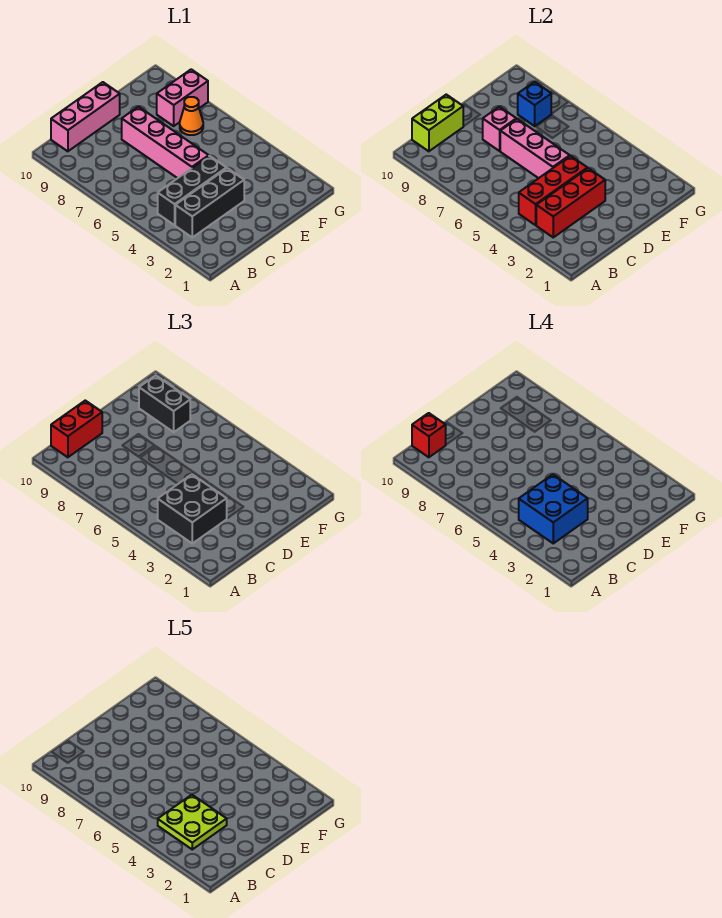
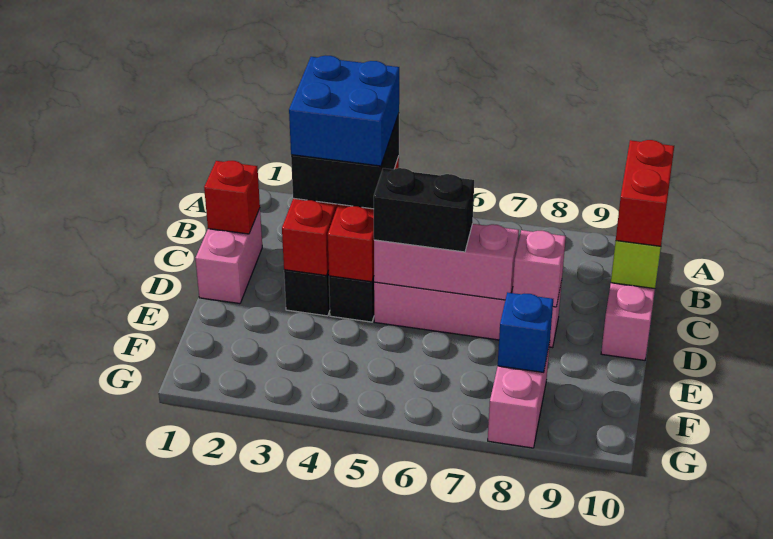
lime 2x2 plate [158,795,227,849] -> none
red 1x1 brick [412,413,446,457] -> red 1x1 brick moved to [204,161,260,234]
none -> pink 1x2 brick [195,209,262,304]
orange 1x1 cone [180,97,203,135] -> none
black 1x2 brick [139,376,190,432] -> black 1x2 brick moved to [374,168,474,252]

